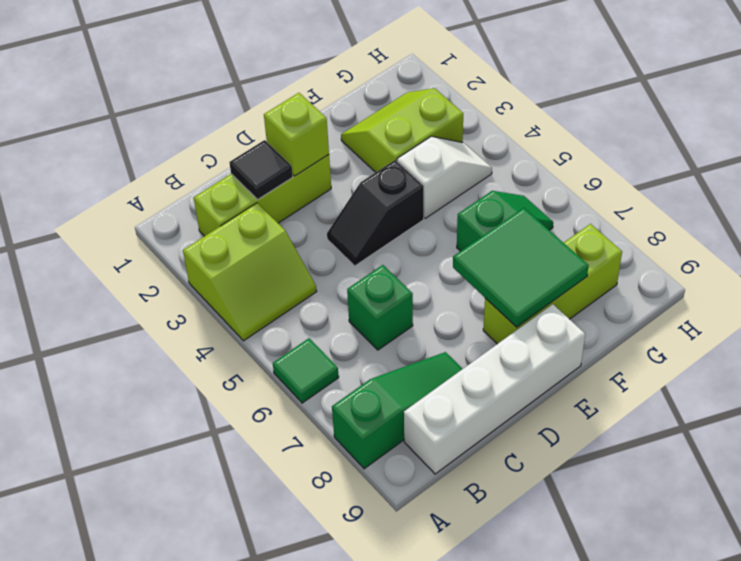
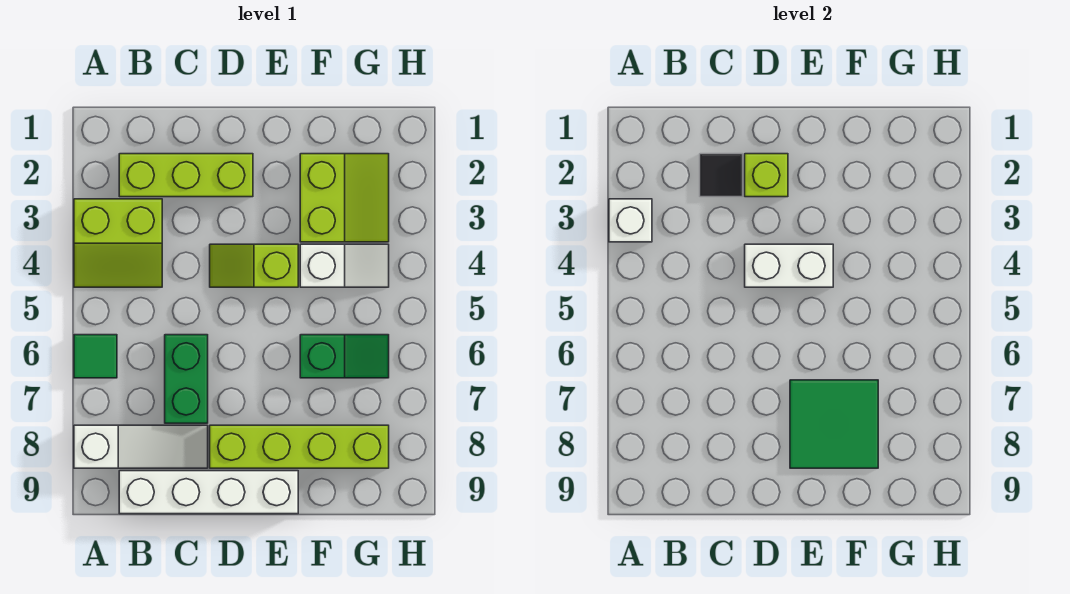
none -> white 1x1 brick [609,199,652,242]
green 1x3 slope [332,352,462,469] -> white 1x3 slope [74,425,208,468]
green 1x1 brick [347,265,413,350] -> green 1x2 brick [165,335,208,423]
black 1x2 slope [327,160,424,266] -> lime 1x2 slope [210,244,298,287]
none -> white 1x2 brick [745,244,833,287]
lime 1x3 brick [483,224,622,344] -> lime 1x4 brick [210,425,389,468]
lime 2x2 slope [341,88,463,172] -> lime 2x2 slope turned to [300,154,389,242]

